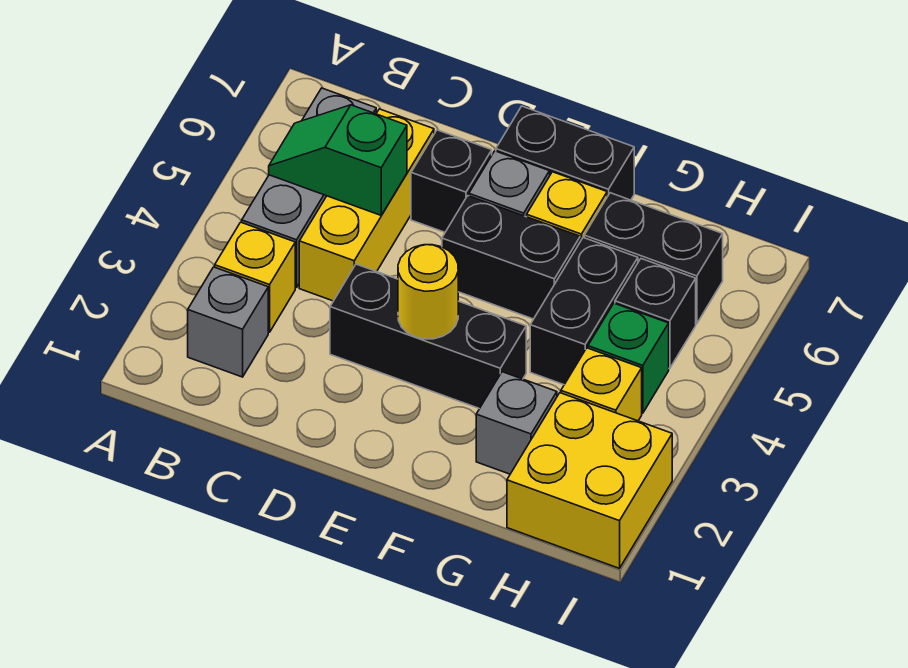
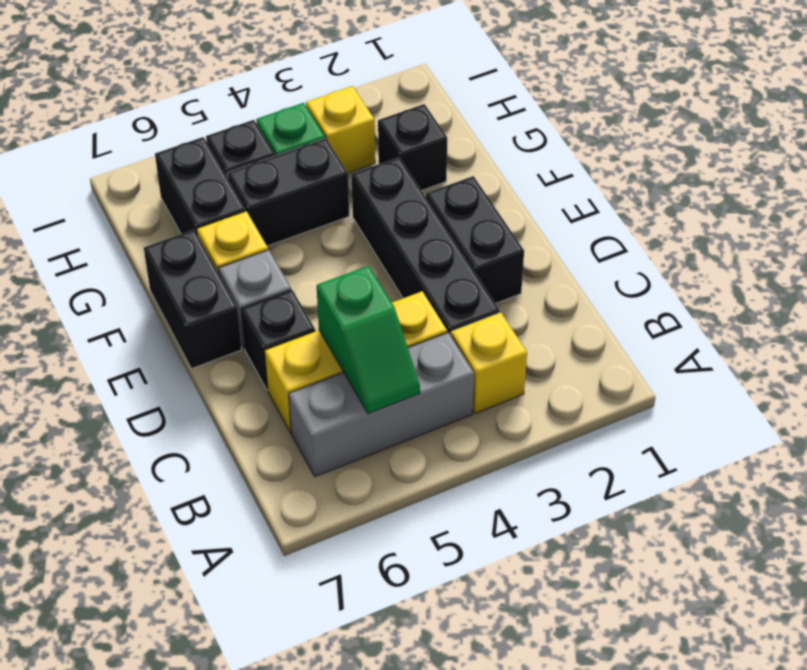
grey 1x1 brick [188,267,268,377] -> none
black 1x3 brick [330,264,526,409] -> black 1x4 brick [352,157,500,336]
yellow 1x1 round brick [398,245,458,339] -> none
black 1x2 brick [442,196,580,319] -> black 1x2 brick moved to [426,176,524,303]
grey 1x1 brick [476,372,557,474] -> black 1x1 brick [378,104,448,191]
yellow 2x2 brick [507,393,672,568] -> none

